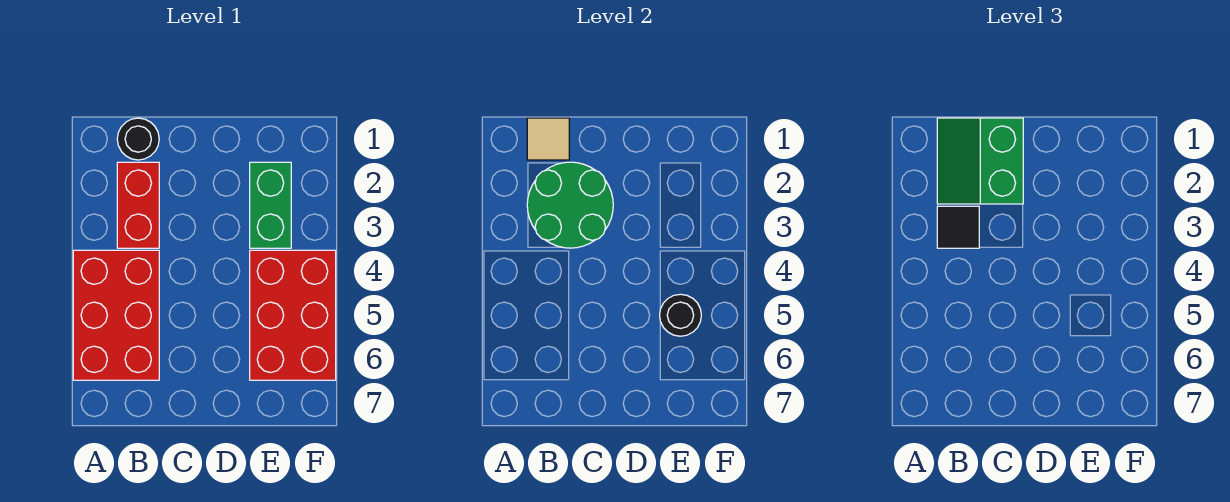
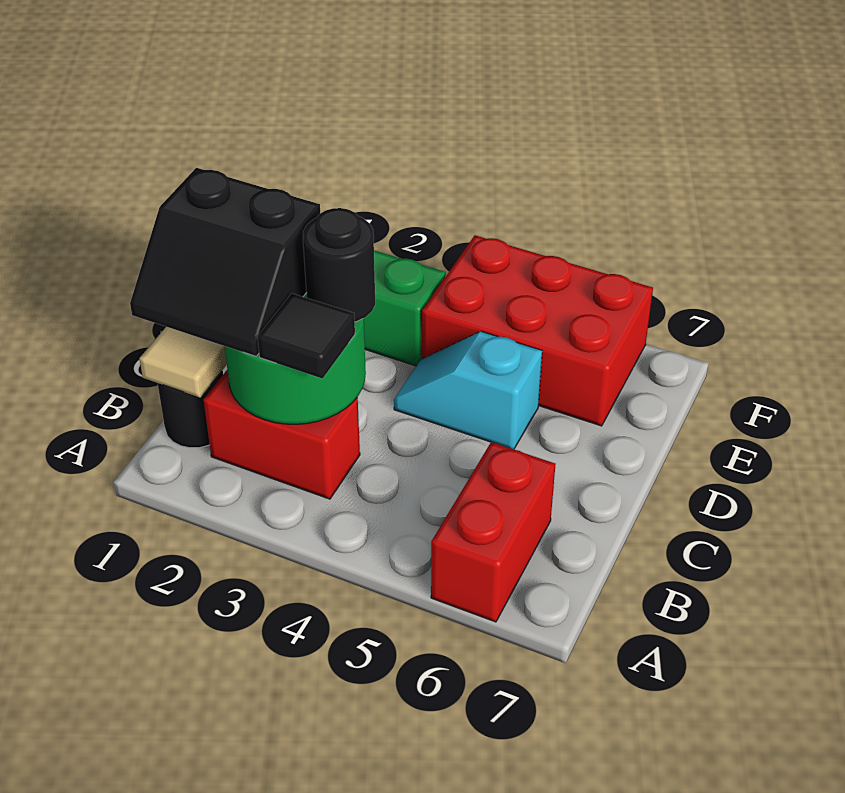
red 2x3 brick [73,250,159,380] -> red 1x2 brick [431,442,556,622]
green 2x2 slope [937,118,1023,204] -> black 2x2 slope [130,168,320,356]
none -> cyan 1x2 slope [394,331,542,450]
black 1x1 round brick [660,294,701,336] -> black 1x1 round brick moved to [303,208,375,322]

